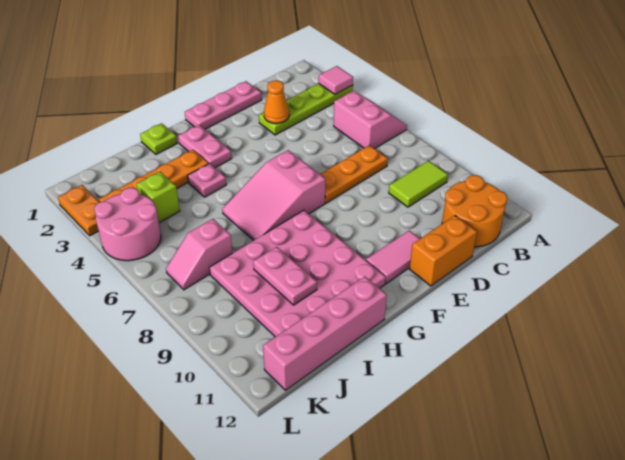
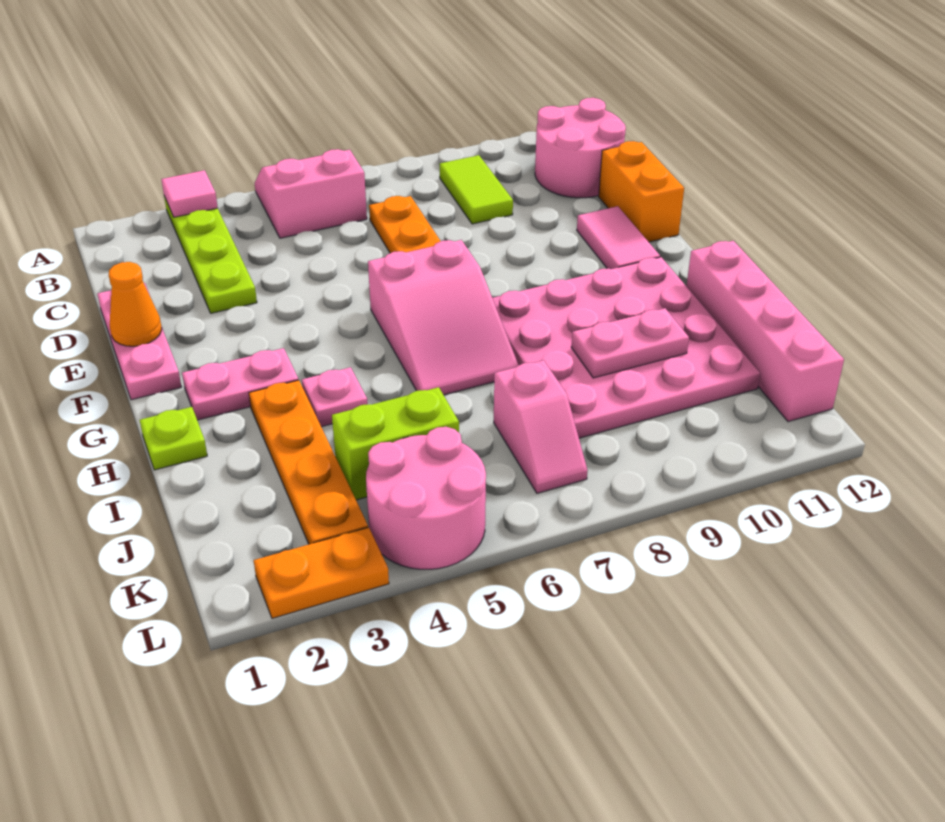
orange 2x2 round brick [442,175,507,247] -> pink 2x2 round brick [535,98,626,198]
orange 1x1 cone [264,81,289,124] -> orange 1x1 cone moved to [109,262,162,346]
lime 1x1 brick [136,172,180,223] -> lime 1x2 brick [332,387,459,500]

